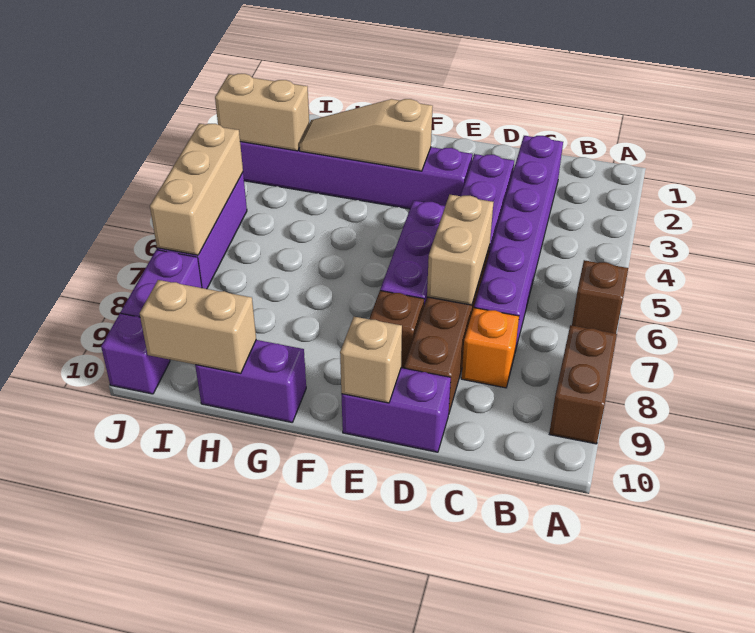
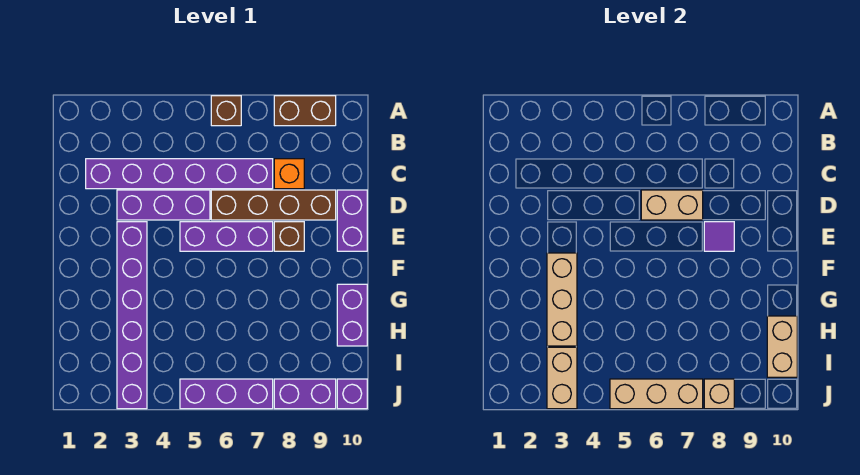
none -> purple 1x1 tile [704,222,734,251]
tan 1x1 brick [340,317,402,403] -> tan 1x1 brick moved to [704,379,734,409]
tan 1x3 slope [299,99,433,171] -> tan 1x3 brick [547,253,577,346]

